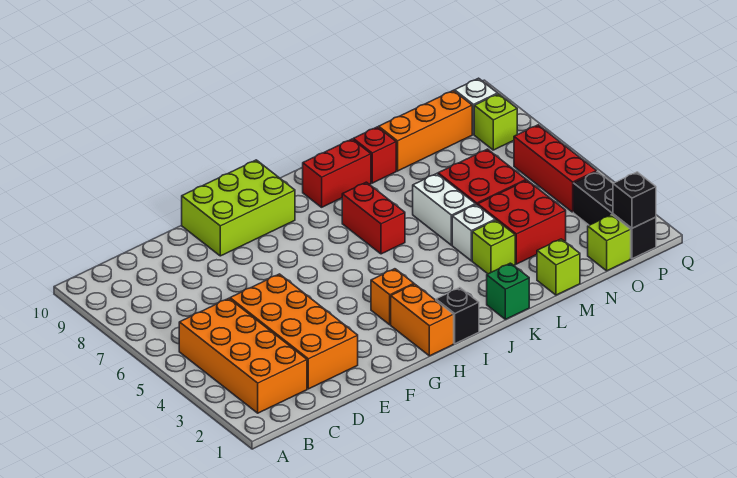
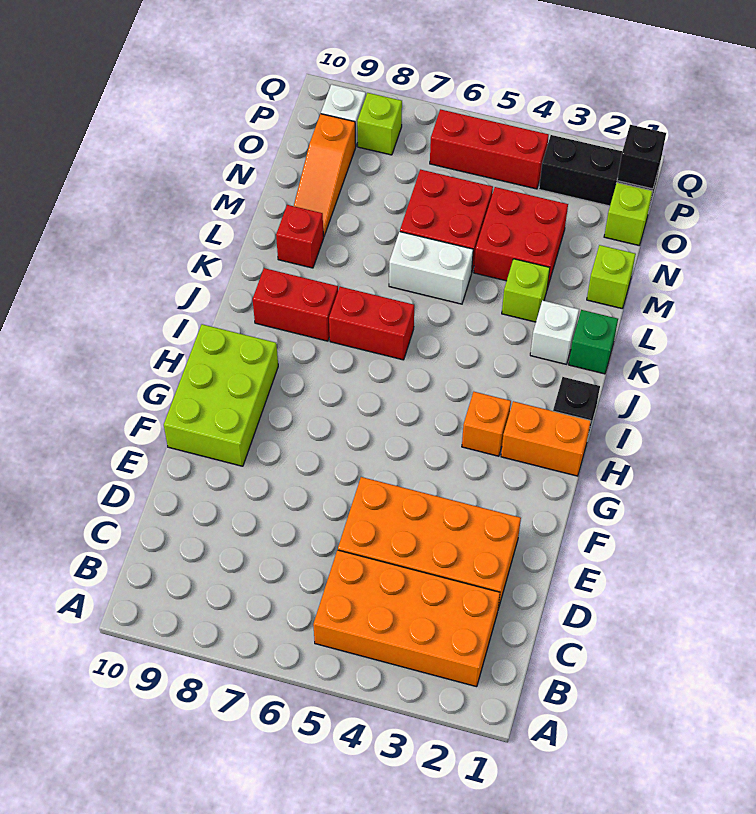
red 1x2 brick [303,139,371,207] -> red 1x2 brick turned to [253,268,338,341]
white 1x1 brick [452,204,495,261] -> white 1x1 brick moved to [530,300,579,364]
orange 1x3 brick [379,90,472,171] -> orange 1x3 slope [294,114,356,237]

